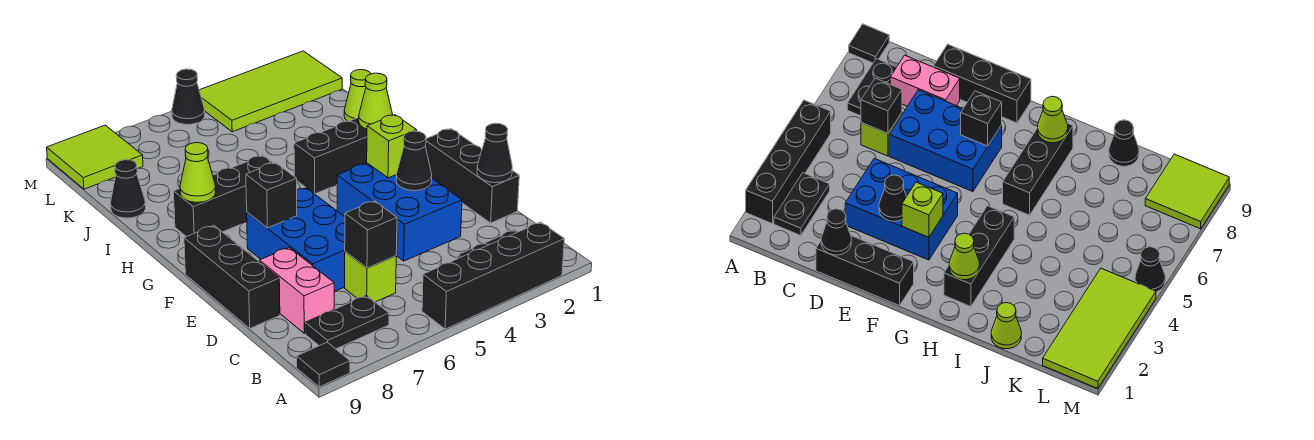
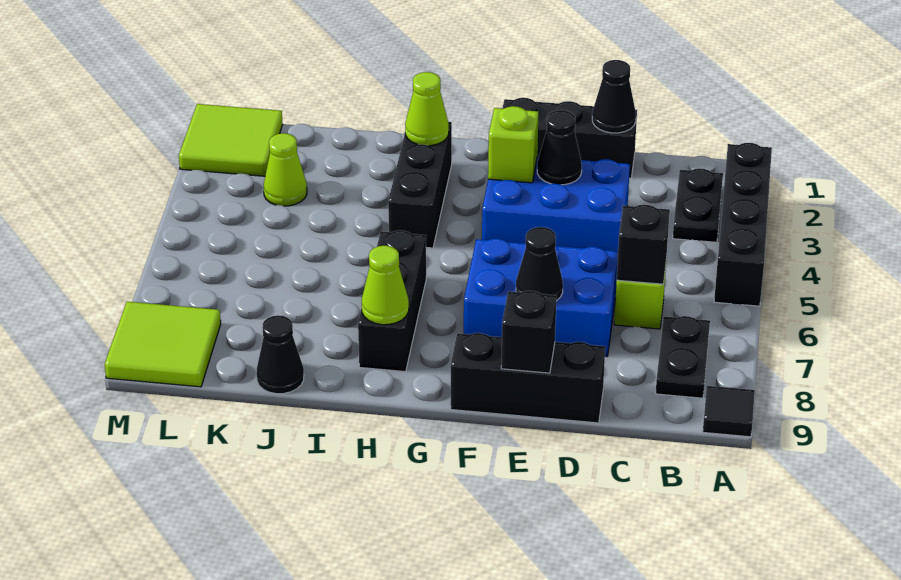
pink 1x2 brick [259,248,334,333] -> none
black 1x1 brick [246,162,297,228] -> black 1x1 brick moved to [501,291,556,373]
lime 1x1 cone [344,70,371,121] -> lime 1x1 cone moved to [264,133,307,206]
lime 2x4 tile [199,51,342,132] -> lime 2x2 tile [179,104,283,176]
black 1x1 cone [172,69,205,125] -> black 1x1 cone moved to [516,227,563,301]

